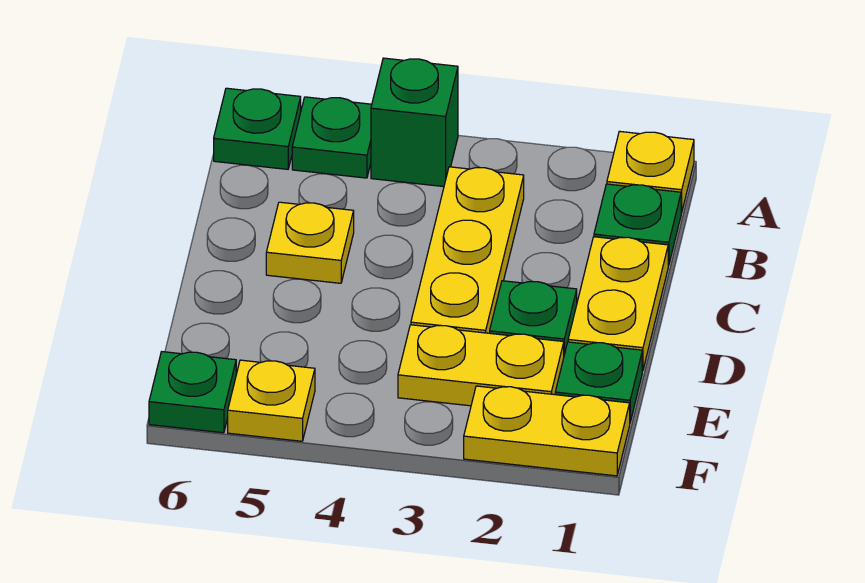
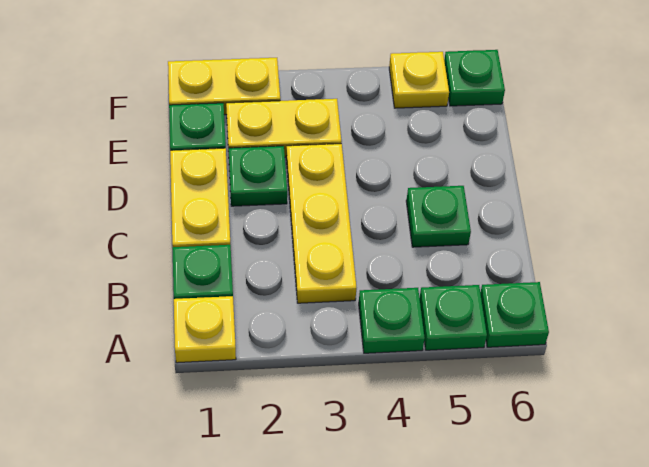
green 1x1 brick [371,58,458,187] -> green 1x1 plate [359,288,425,353]
yellow 1x1 plate [266,202,354,283] -> green 1x1 plate [406,186,471,247]

